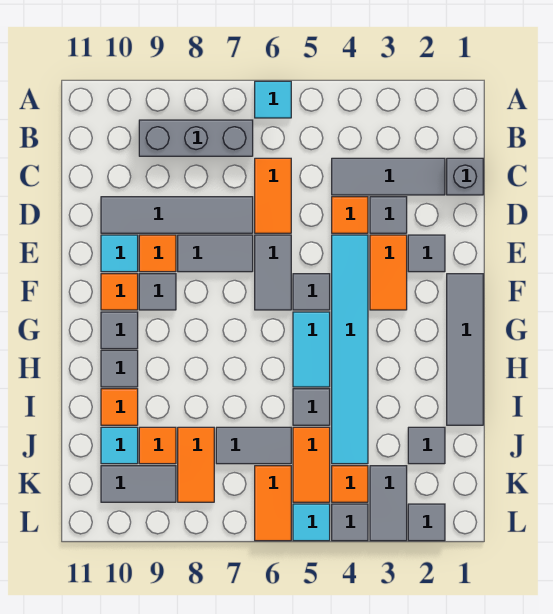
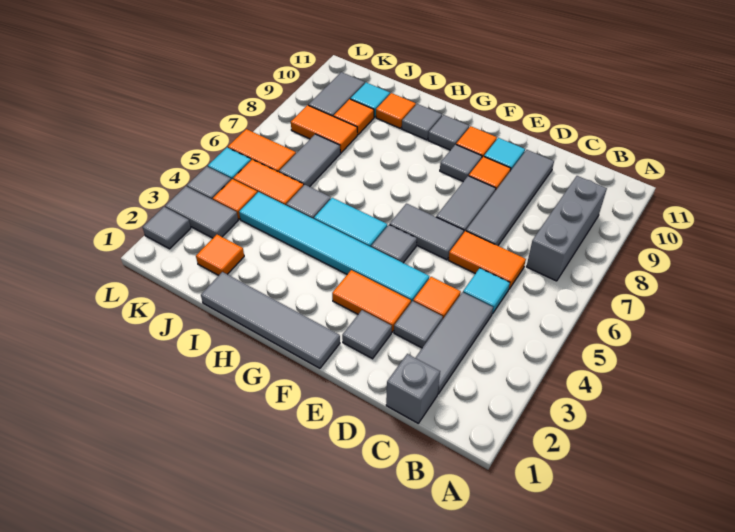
cyan 1x1 tile [255,81,291,118] -> cyan 1x1 tile moved to [463,268,510,314]
grey 1x1 tile [408,427,445,464] -> orange 1x1 tile [196,235,244,275]

